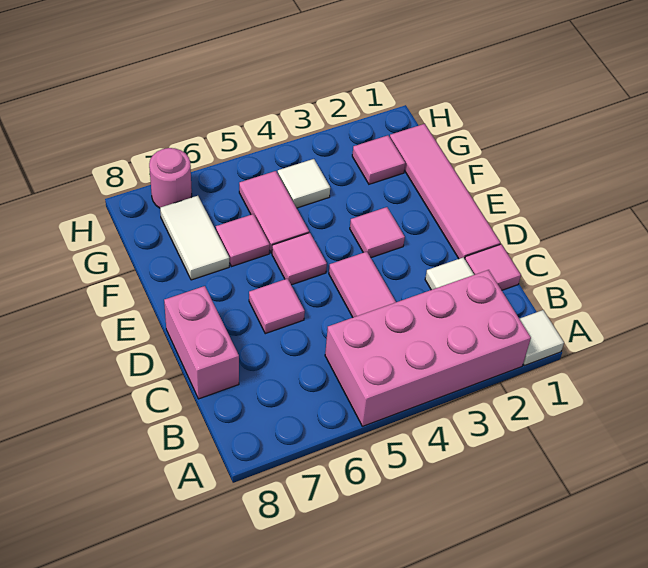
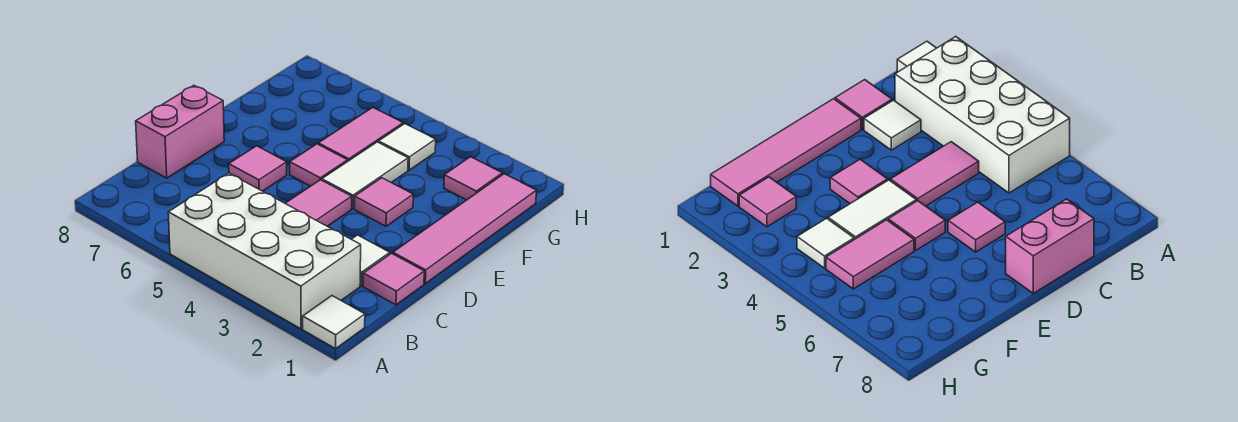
pink 2x4 brick [325,270,531,426] -> white 2x4 brick [168,173,361,329]
pink 1x1 tile [216,214,270,266] -> none
white 1x2 tile [160,196,229,280] -> white 1x2 tile moved to [322,142,408,209]
pink 1x1 round brick [149,148,192,208] -> none

